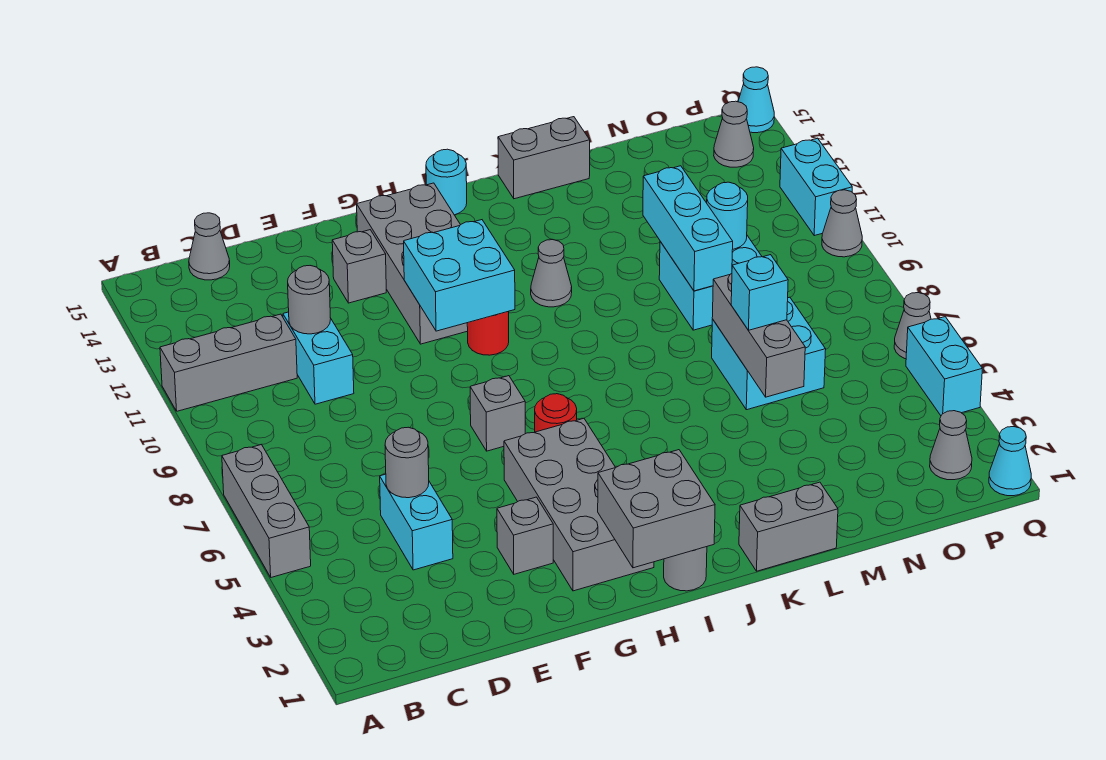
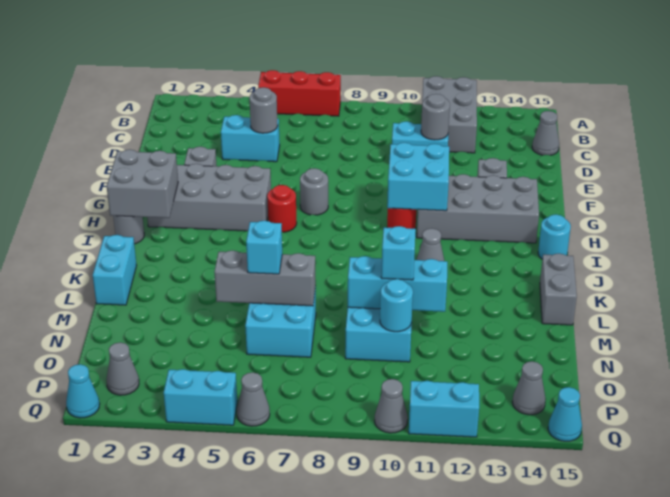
grey 1x3 brick [222,445,311,577] -> red 1x3 brick [258,70,341,116]
grey 1x3 brick [160,314,297,411] -> grey 2x3 brick [421,76,477,153]
grey 1x1 brick [470,376,525,451] -> grey 1x1 round brick [300,168,328,215]
grey 1x2 brick [739,482,838,571] -> cyan 1x2 brick [93,235,137,305]
none -> cyan 1x1 brick [381,226,416,280]

